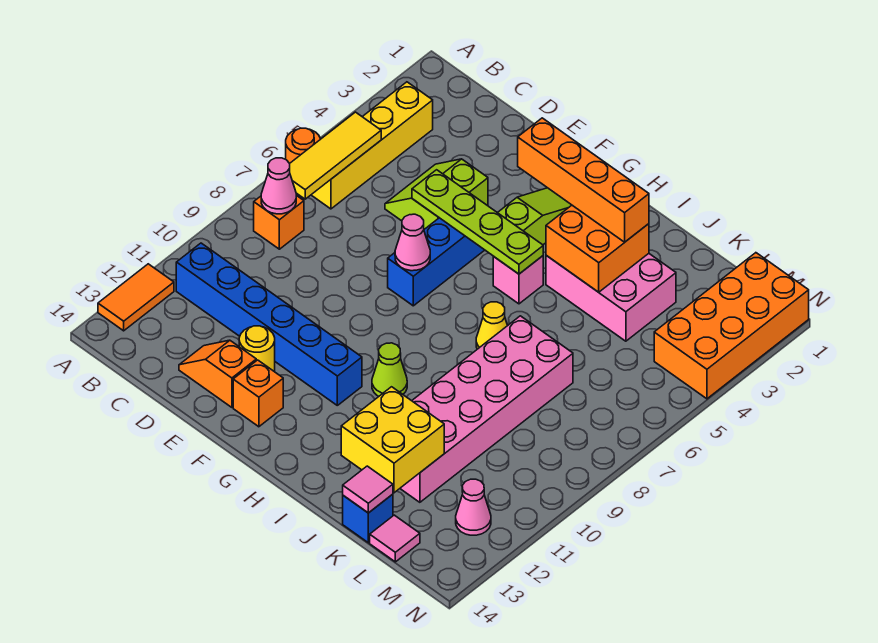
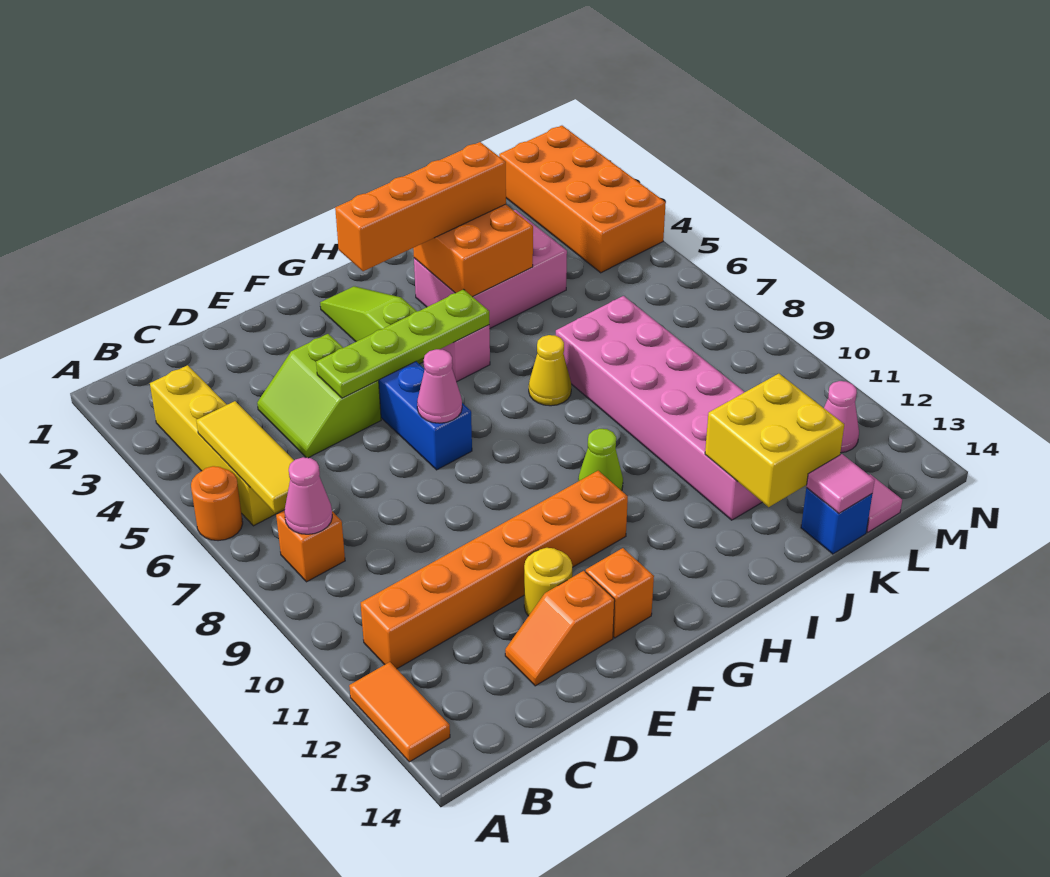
blue 1x6 brick [176,243,362,405] -> orange 1x6 brick [361,471,628,669]

